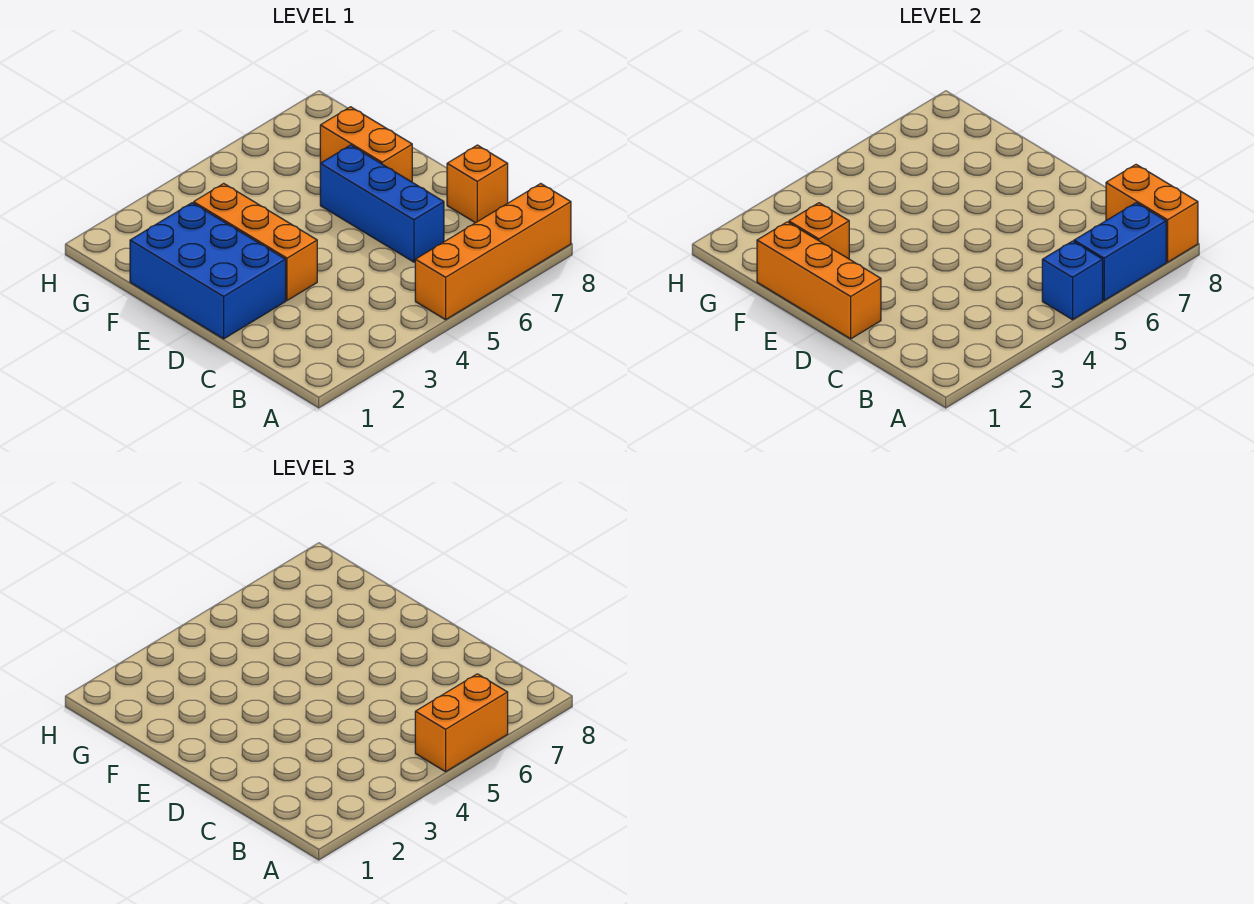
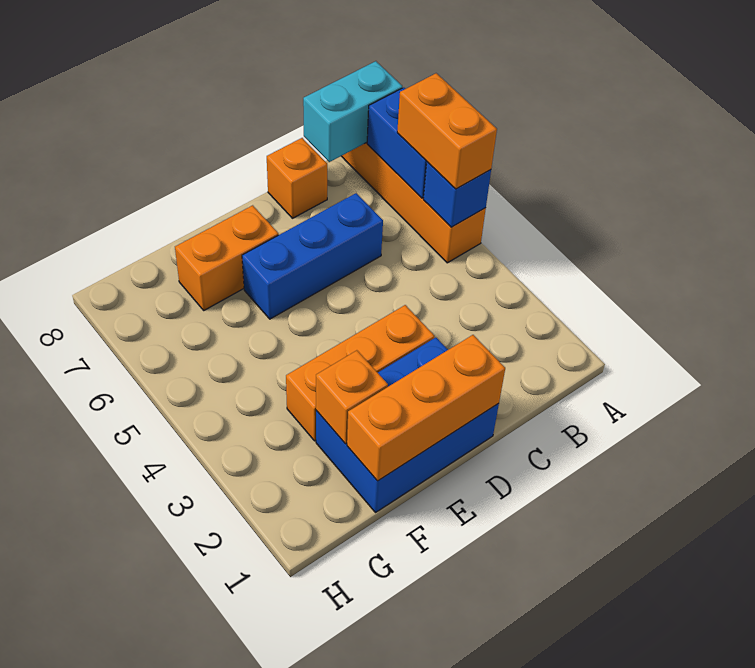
orange 1x2 brick [1106,165,1198,262] -> cyan 1x2 brick [303,61,402,162]

